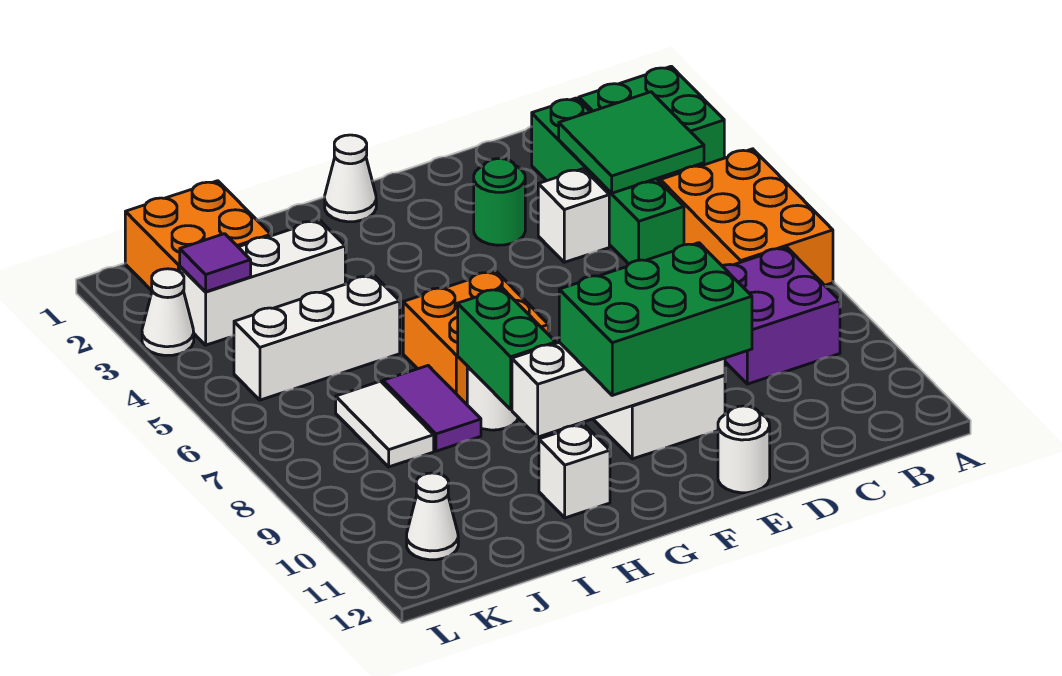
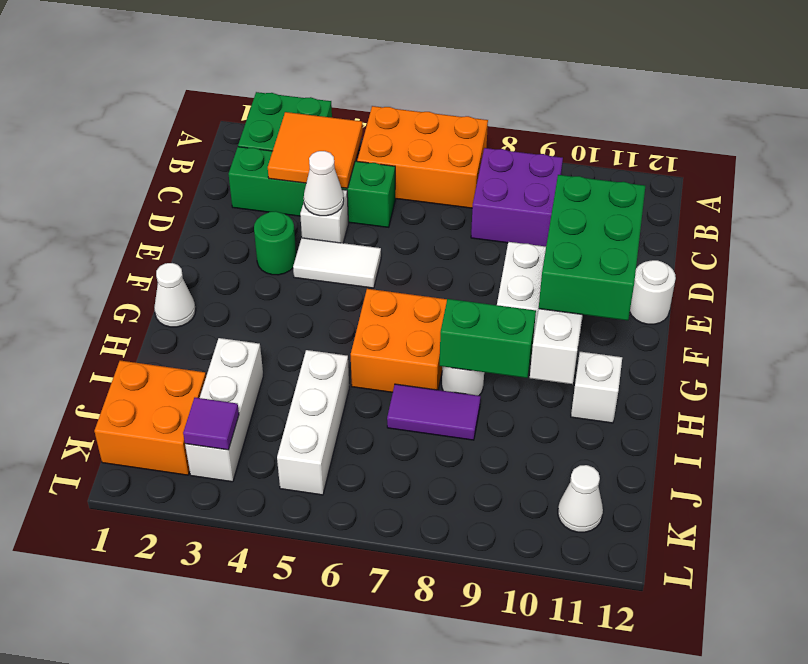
green 2x2 tile [559,92,704,193] -> orange 2x2 tile [268,112,363,188]
white 1x2 tile [336,381,434,467] -> white 1x2 tile moved to [293,238,381,288]
white 1x1 cone [142,269,194,356] -> white 1x1 cone moved to [304,151,344,216]

